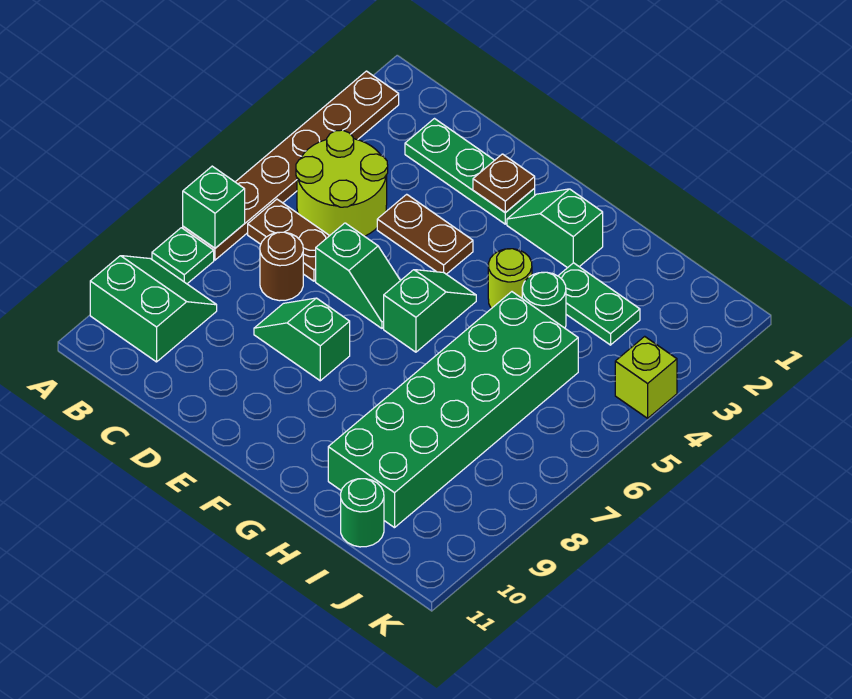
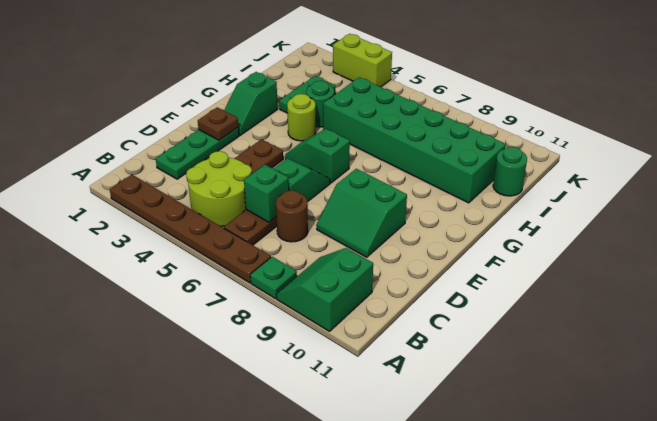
green 1x1 brick [183,166,245,248] -> green 1x1 brick moved to [244,165,289,222]
green 1x2 slope [254,298,350,381] -> green 2x2 slope [316,169,407,257]
lime 1x1 brick [615,336,677,418] -> lime 1x2 brick [333,34,392,87]

